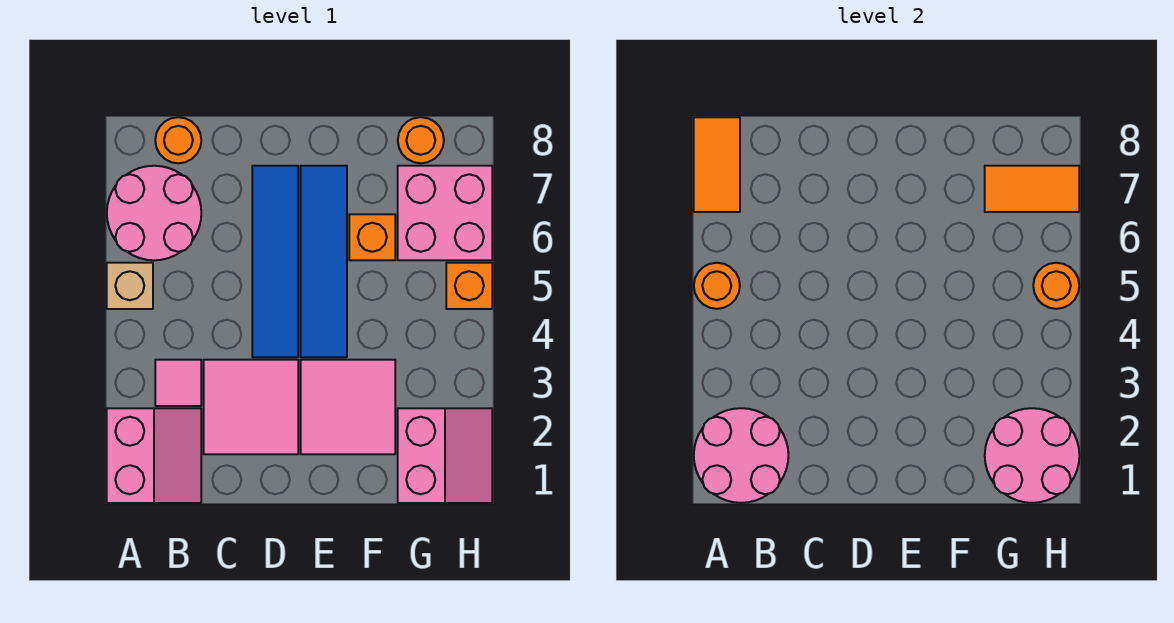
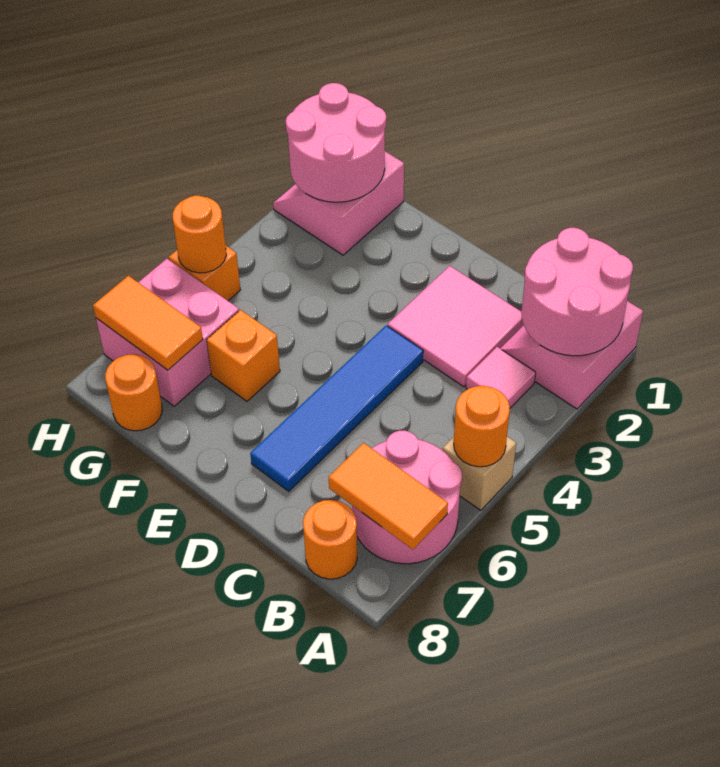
orange 1x2 tile [694,117,740,212] -> orange 1x2 tile turned to [329,443,448,550]
pink 2x2 tile [301,360,395,454] -> none
blue 1x4 tile [301,166,347,357] -> none

